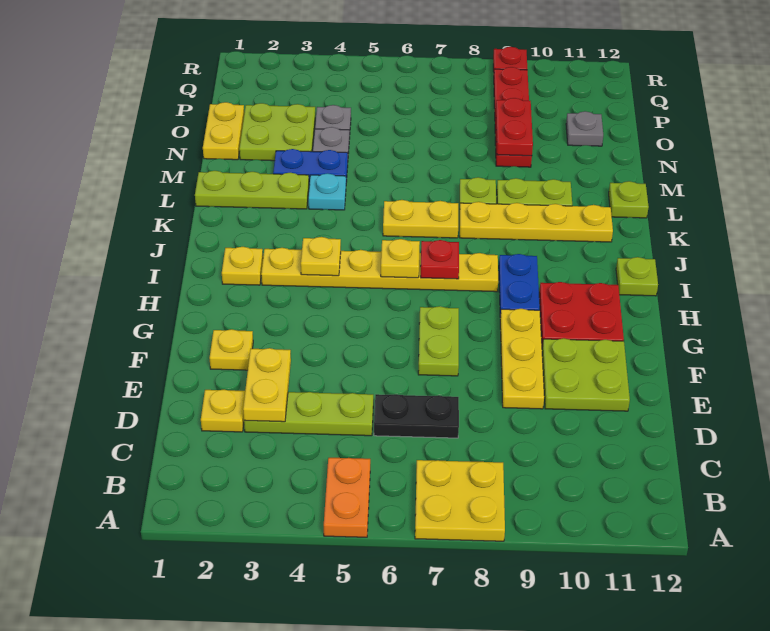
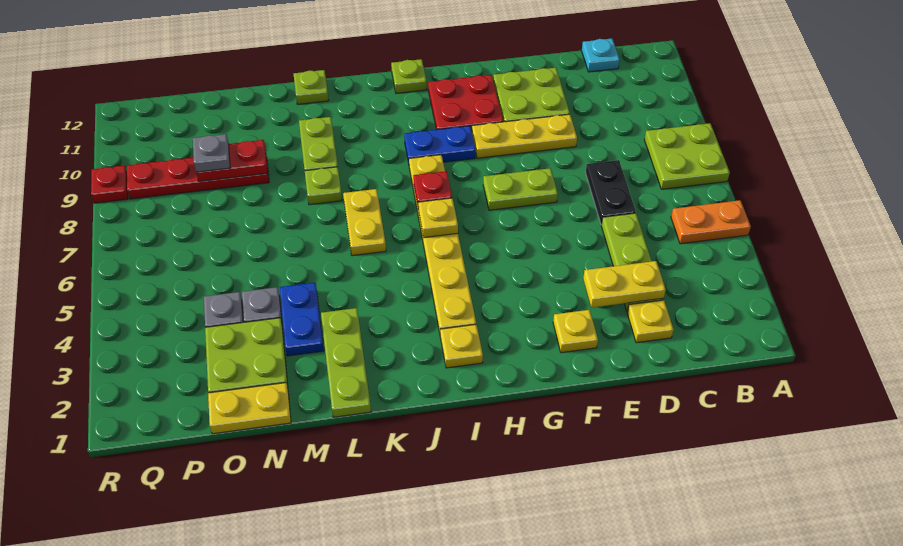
yellow 2x2 plate [415,460,505,541] -> lime 2x2 plate [644,123,730,189]
yellow 1x1 plate [301,237,341,276] -> none
yellow 1x4 plate [460,202,613,242] -> none
cyan 1x1 plate [308,173,346,210] -> cyan 1x1 plate moved to [582,39,620,72]
grey 1x1 plate [566,111,603,146] -> grey 1x1 plate moved to [193,134,230,172]

